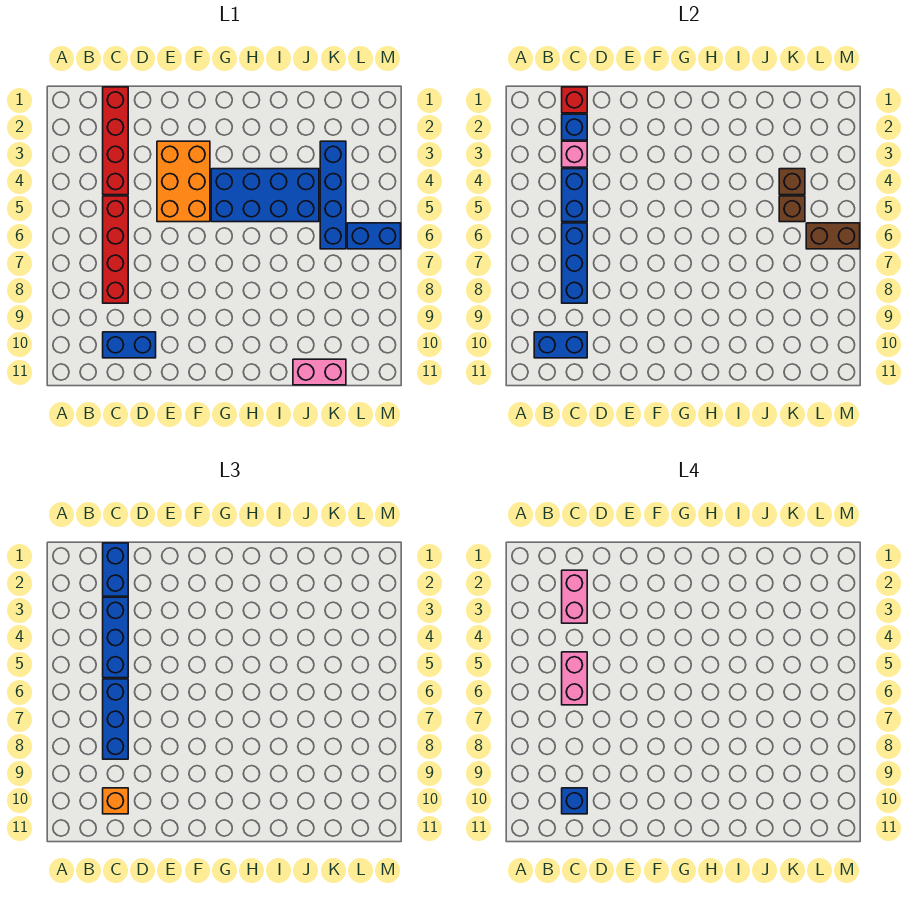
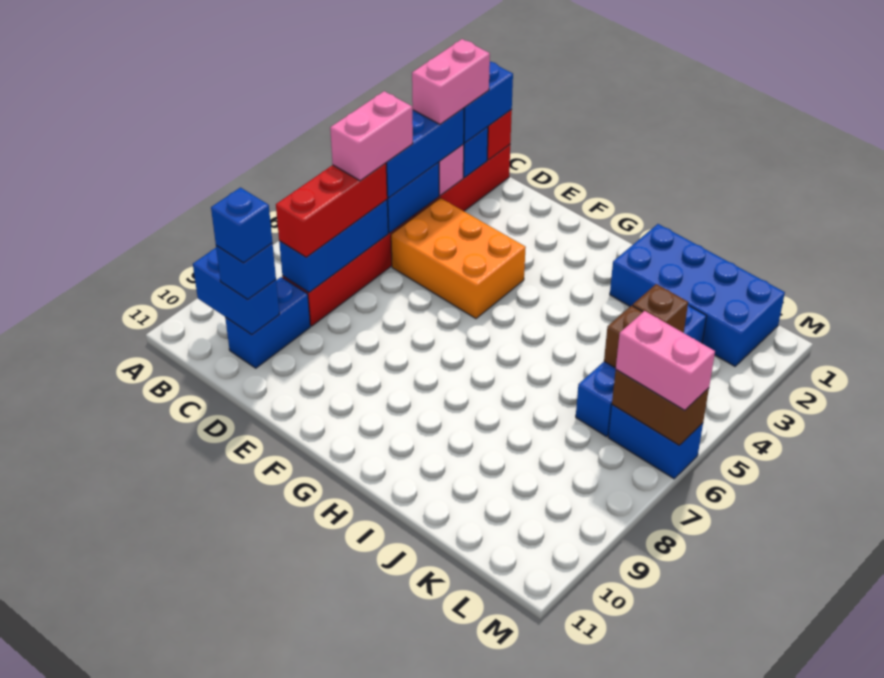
blue 1x3 brick [103,679,128,759] -> red 1x3 brick [276,163,387,257]
blue 1x2 brick [103,332,156,358] -> blue 1x2 brick turned to [225,277,310,368]
orange 1x1 brick [103,788,128,814] -> blue 1x1 brick [216,243,276,299]
orange 2x3 brick [157,141,210,222] -> orange 2x3 brick turned to [391,198,526,319]
blue 2x4 brick [211,169,319,222] -> blue 2x4 brick moved to [610,224,785,366]
pink 1x2 brick [293,359,346,385] -> pink 1x2 brick moved to [616,311,715,410]

